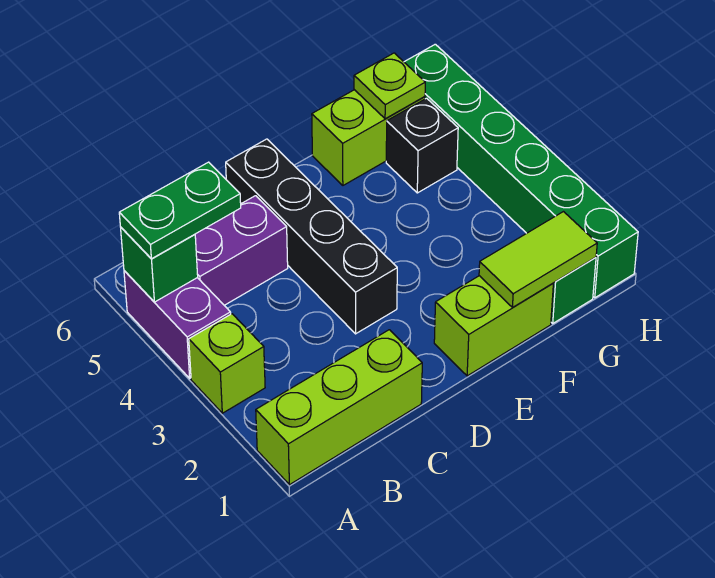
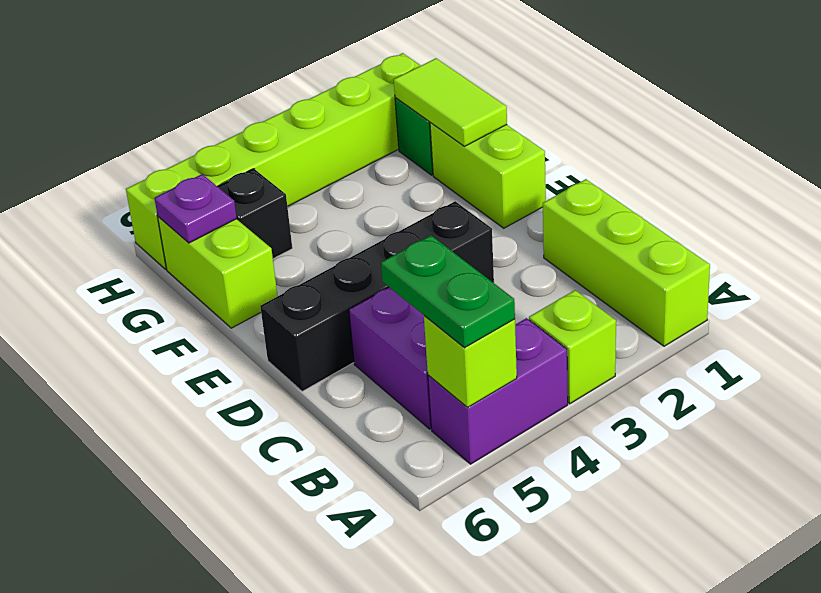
green 1x1 brick [121,228,198,302] -> lime 1x1 brick [424,316,517,407]
lime 1x1 plate [354,53,425,119] -> purple 1x1 plate [154,174,237,243]
green 1x6 brick [404,44,638,298] -> lime 1x6 brick [126,53,421,269]

